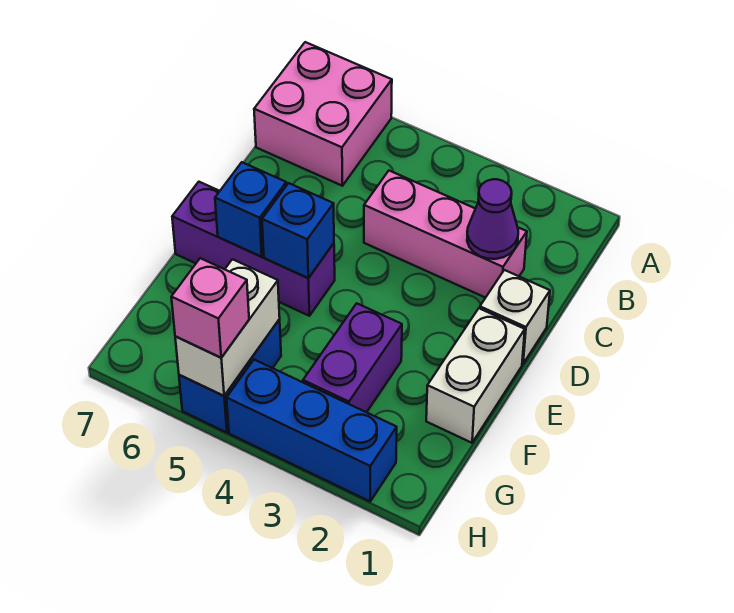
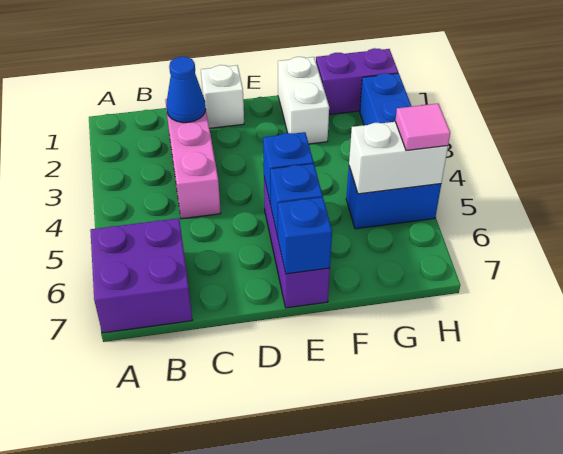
pink 2x2 brick [254,42,392,186] -> purple 2x2 brick [90,218,192,333]
purple 1x1 cone [467,179,518,259] -> blue 1x1 cone [166,57,206,123]
white 1x2 brick [426,308,525,443] -> white 1x2 brick turned to [278,57,329,144]
none -> blue 1x1 brick [278,197,332,274]
purple 1x2 brick [303,303,402,412] -> purple 1x2 brick moved to [316,48,398,115]
pink 1x1 brick [171,258,249,358] -> pink 1x1 tile [395,104,450,150]

